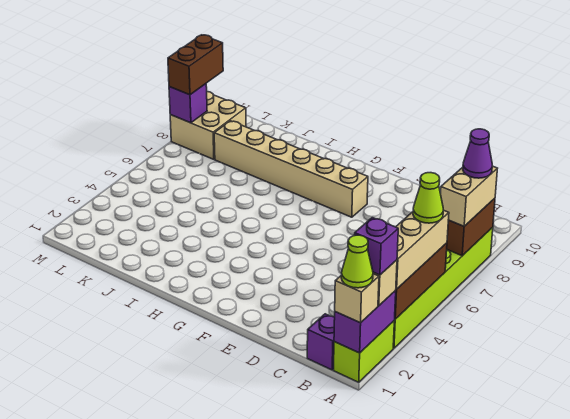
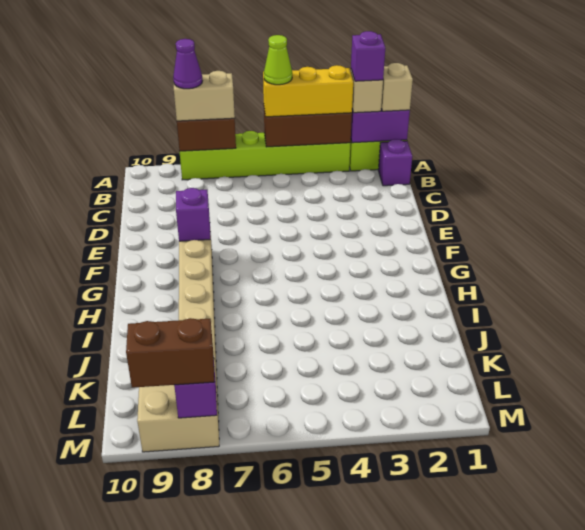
lime 1x1 cone [341,235,373,288] -> none
tan 1x3 brick [396,210,449,289] -> yellow 1x3 brick [263,65,353,117]
none -> purple 1x1 brick [176,188,210,241]

